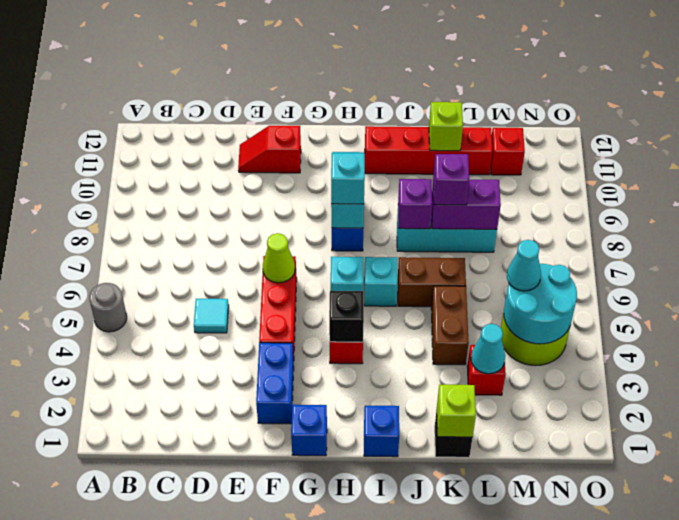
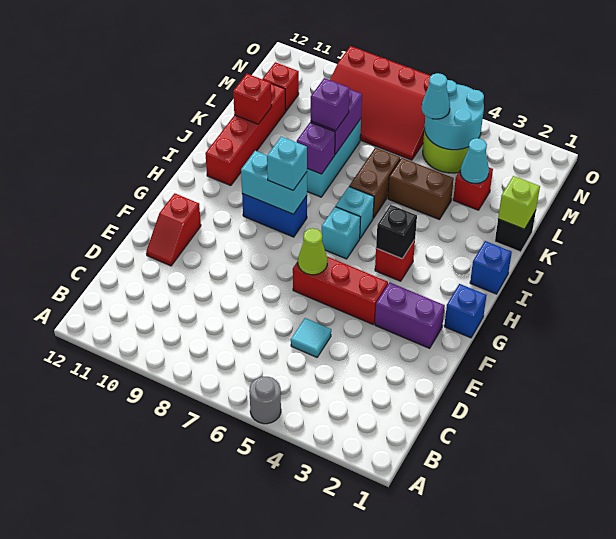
blue 1x2 brick [256,343,294,424] -> purple 1x2 brick [375,282,445,348]
lime 1x1 brick [429,102,463,151] -> red 1x1 brick [233,74,272,124]
none -> red 3x4 slope [330,46,430,160]

